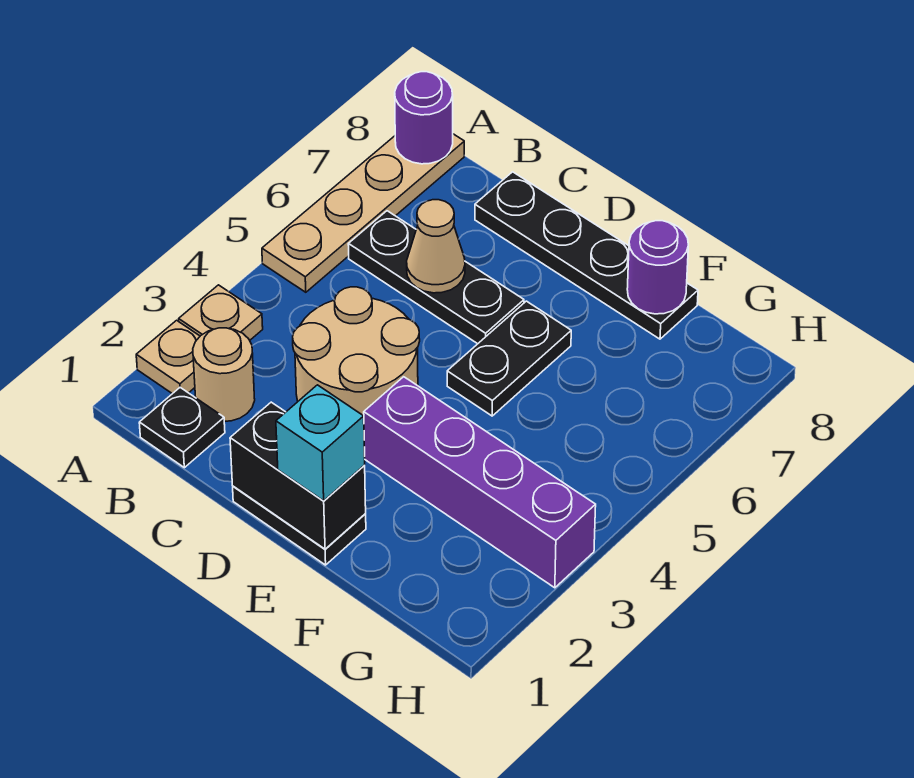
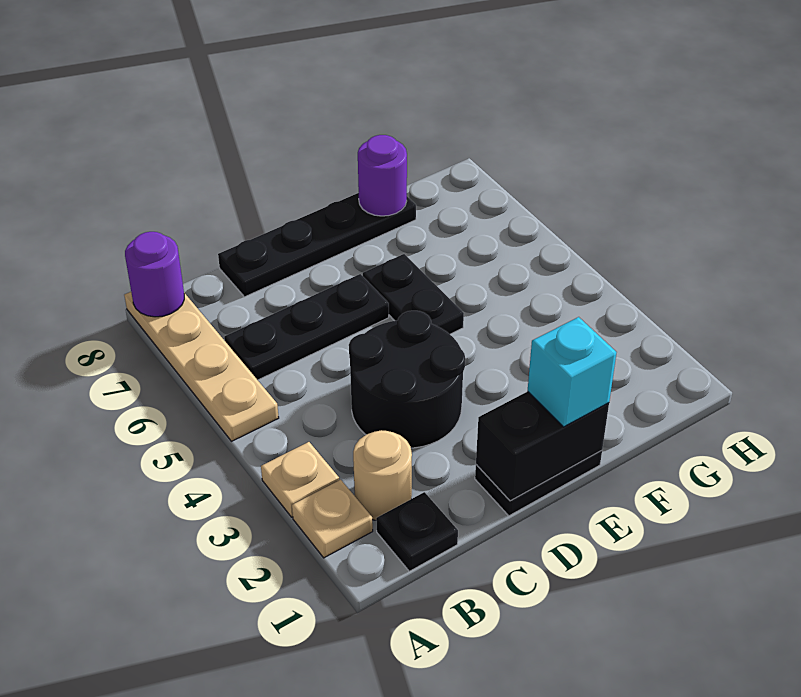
tan 2x2 round brick [293,287,420,416] -> black 2x2 round brick [349,311,465,448]
tan 1x1 cone [407,200,465,293] -> none
purple 1x4 brick [364,377,596,588] -> none

